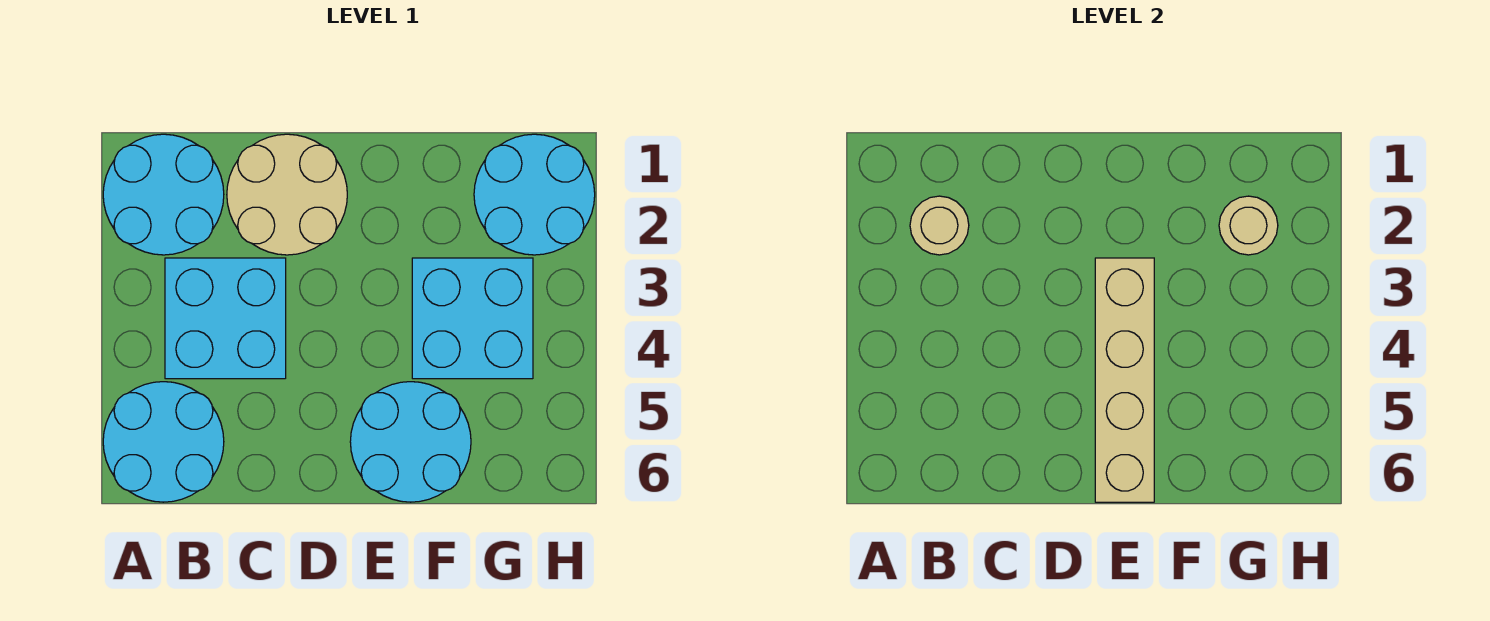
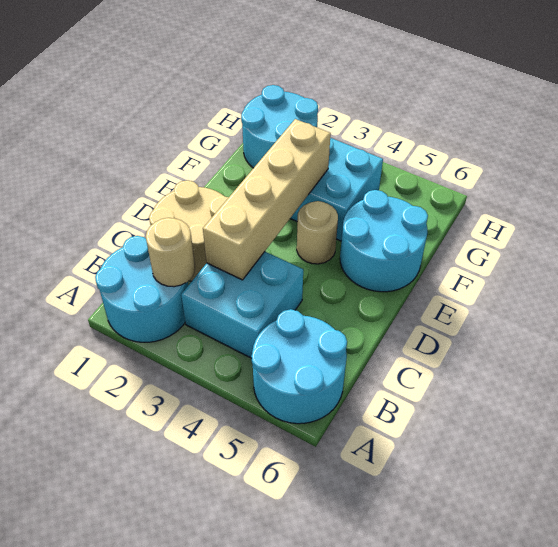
tan 1x4 brick [1095,258,1154,502] -> tan 1x4 brick turned to [203,119,331,280]
tan 1x1 round brick [1219,196,1278,255] -> tan 1x1 round brick moved to [297,201,338,264]

